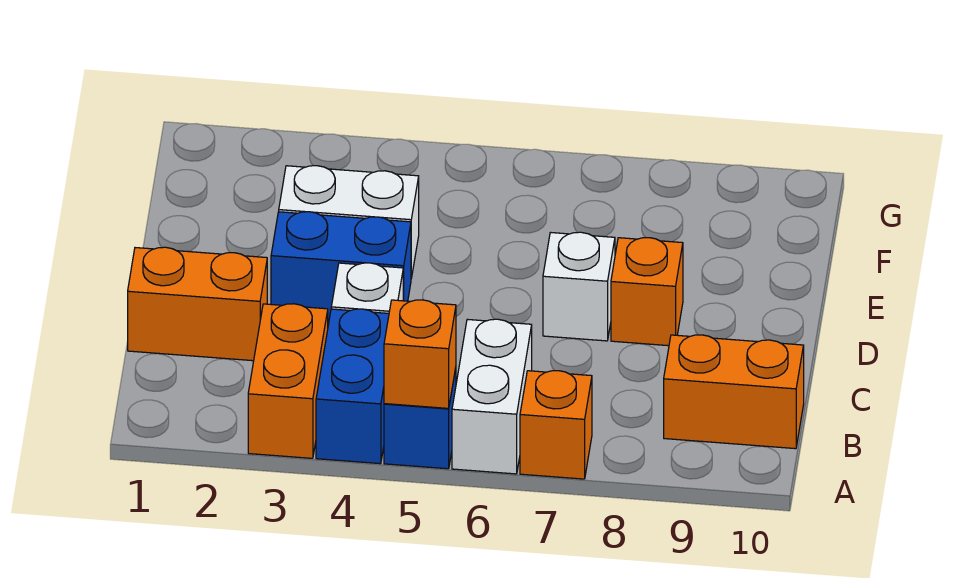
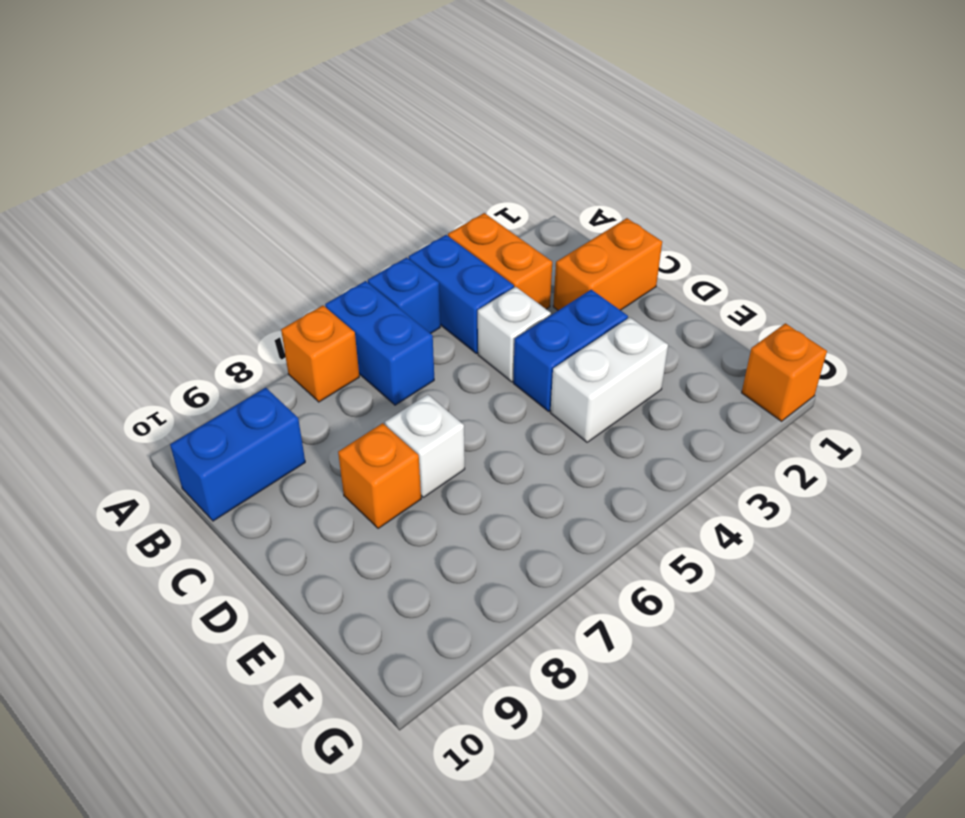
orange 1x1 brick [384,300,456,408] -> orange 1x1 brick moved to [742,323,827,421]
white 1x2 brick [452,319,532,474] -> blue 1x2 brick [325,281,434,405]
orange 1x2 brick [664,335,804,449] -> blue 1x2 brick [170,388,305,521]

